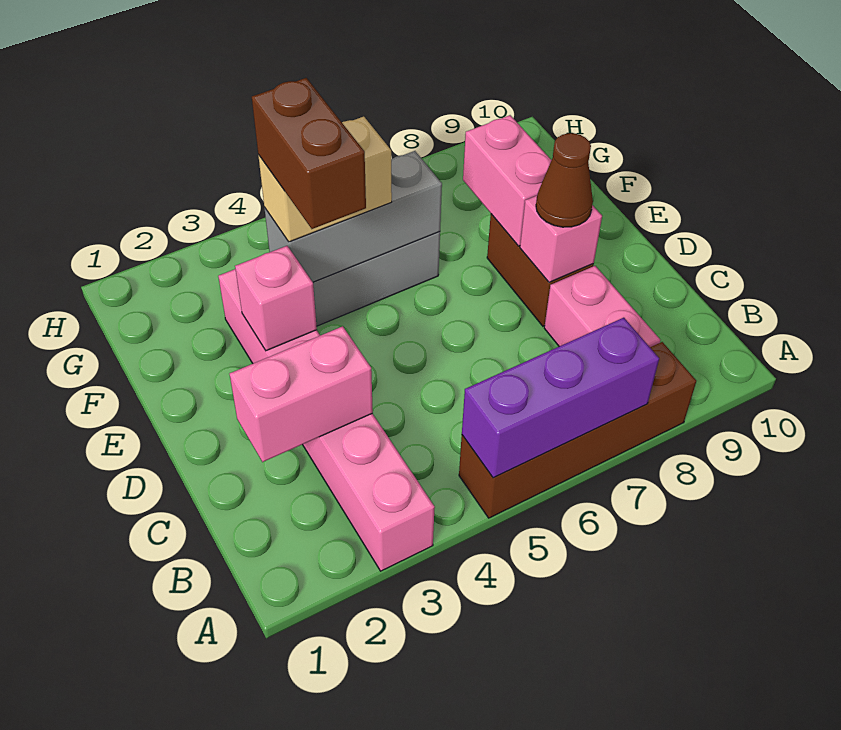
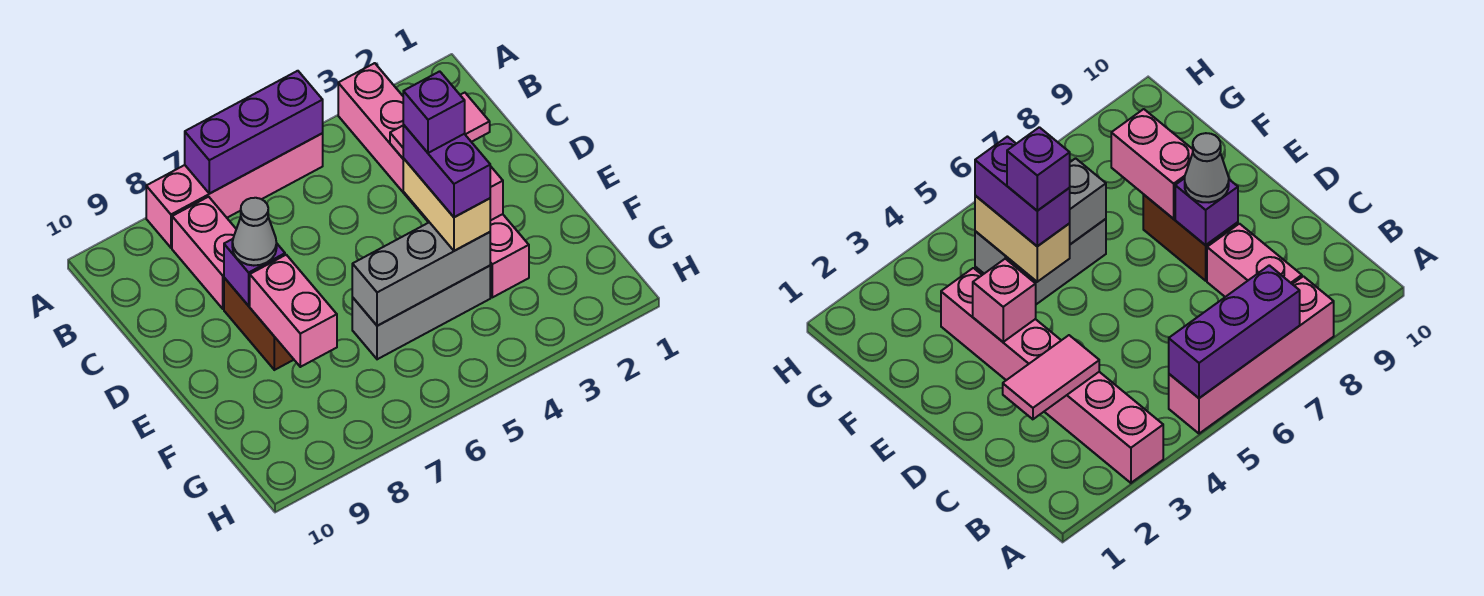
brown 1x4 brick [459,342,696,518] -> pink 1x4 brick [146,133,323,248]
pink 1x2 brick [230,326,373,462] -> pink 1x2 tile [390,93,490,158]
pink 1x1 brick [520,196,602,282] -> purple 1x1 brick [224,239,285,306]
brown 1x1 cone [536,133,593,227] -> grey 1x1 cone [232,198,277,266]
brown 1x2 brick [252,78,366,229] -> purple 1x2 brick [403,125,490,217]
none -> purple 1x1 brick [403,71,465,153]
tan 1x2 brick [258,117,392,242] -> tan 1x2 brick turned to [403,158,490,251]

